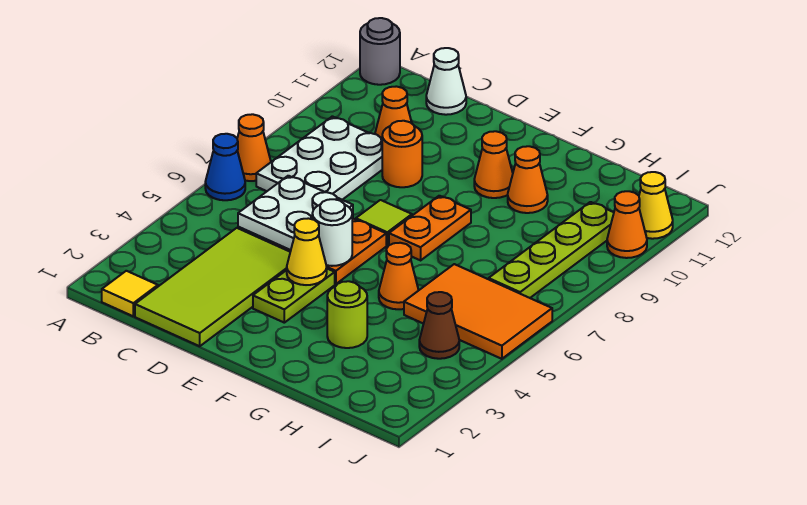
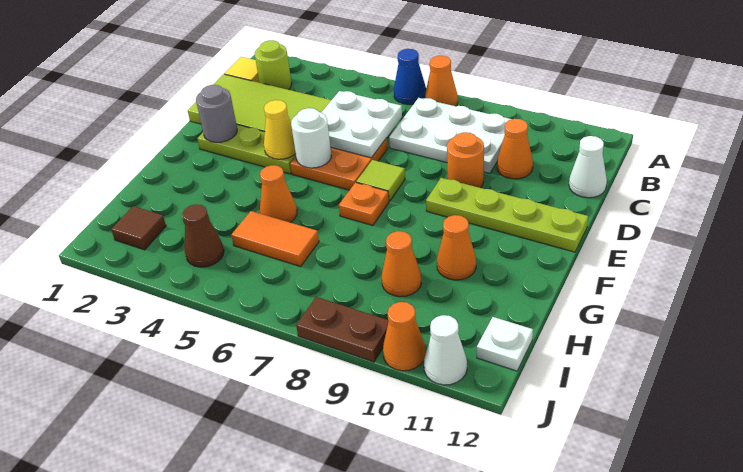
grey 1x1 round brick [360,18,400,85] -> grey 1x1 round brick moved to [196,85,237,142]
lime 1x2 plate [253,269,335,323] -> lime 1x3 plate [197,125,296,174]
orange 1x2 plate [389,196,471,260] -> orange 1x1 plate [339,183,389,225]
orange 1x1 cone [474,131,513,198] -> orange 1x1 cone moved to [382,231,421,297]
lime 1x1 round brick [327,281,367,348] -> lime 1x1 round brick moved to [255,40,292,90]
orange 2x3 tile [404,264,552,359] -> orange 1x2 tile [231,211,319,266]
none -> brown 1x1 tile [111,206,166,250]
lime 1x4 plate [489,202,614,298] -> lime 1x4 plate moved to [426,178,588,252]
none -> white 1x1 plate [477,317,533,371]
none -> brown 1x2 plate [296,297,389,362]
yellow 1x1 cone [639,172,673,239] -> white 1x1 cone [424,315,467,385]

